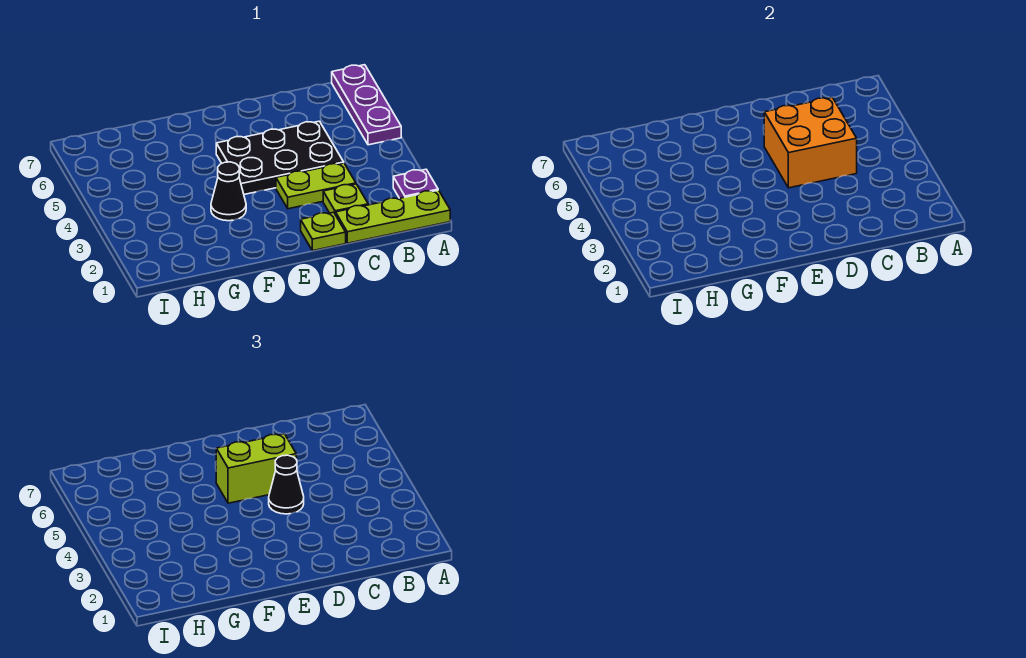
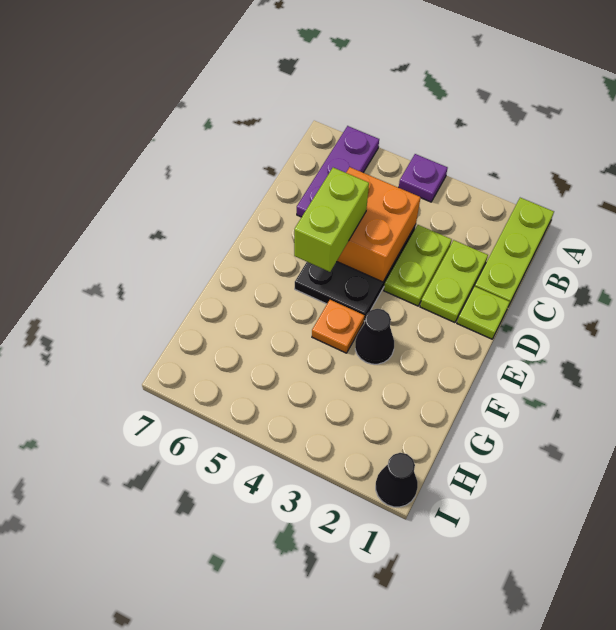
purple 1x1 plate [393,169,438,198] -> purple 1x1 plate moved to [399,154,448,202]
purple 1x3 plate [332,65,401,145] -> purple 1x3 plate turned to [297,126,379,217]
lime 1x1 plate [323,184,368,215] -> lime 1x2 plate [420,240,488,323]
black 1x1 cone [269,455,304,514] -> black 1x1 cone moved to [376,453,418,507]
none -> orange 1x1 plate [312,300,364,353]

